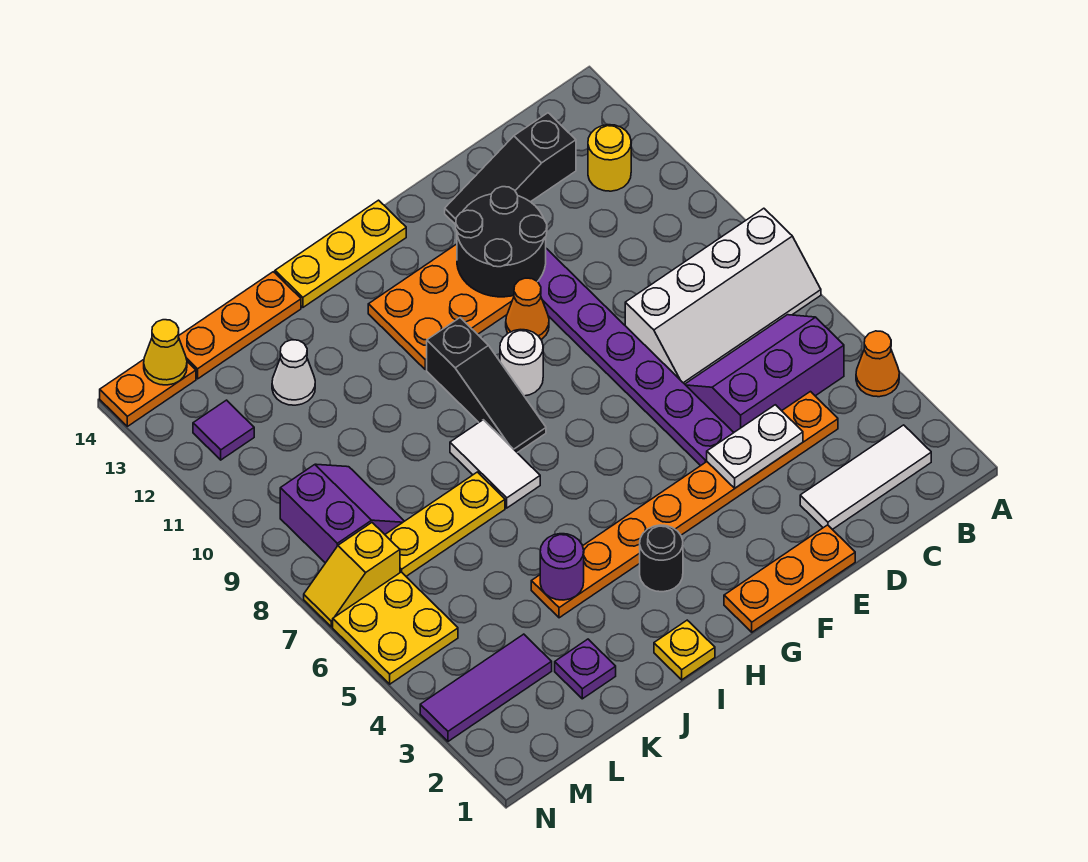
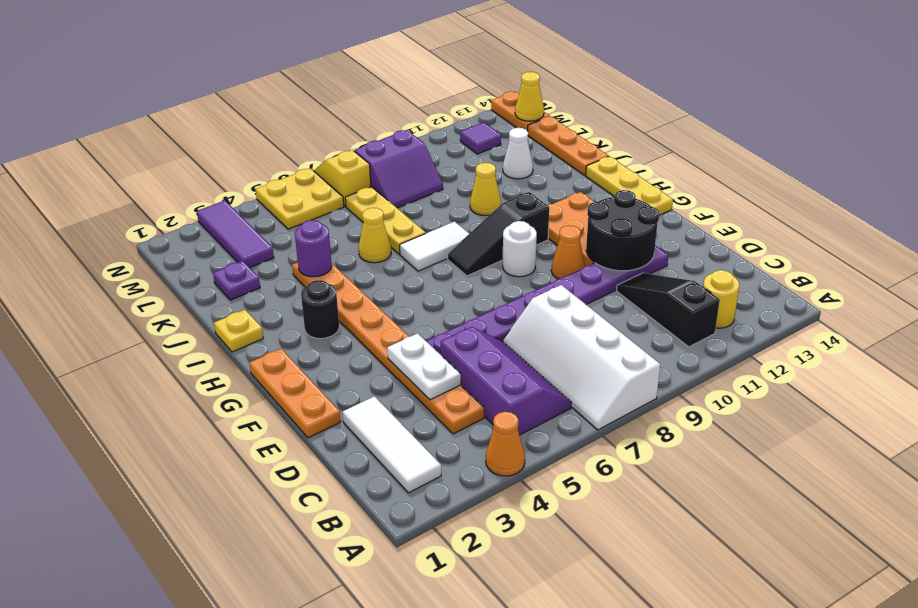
black 1x3 slope [445,113,576,225] -> black 1x3 slope moved to [617,273,720,347]
none -> yellow 1x1 cone [359,208,391,263]
none -> yellow 1x1 cone [470,163,501,216]

